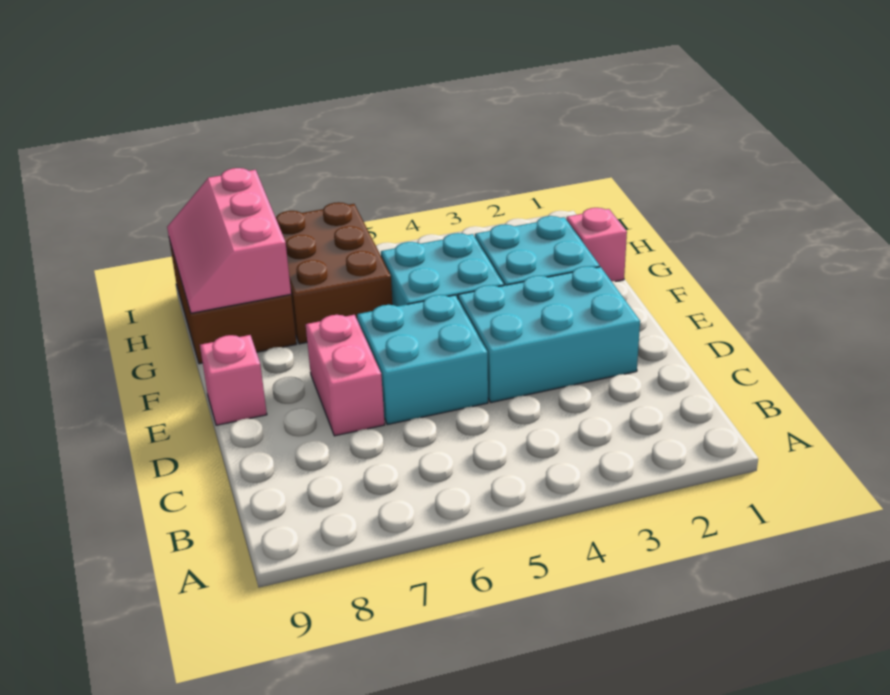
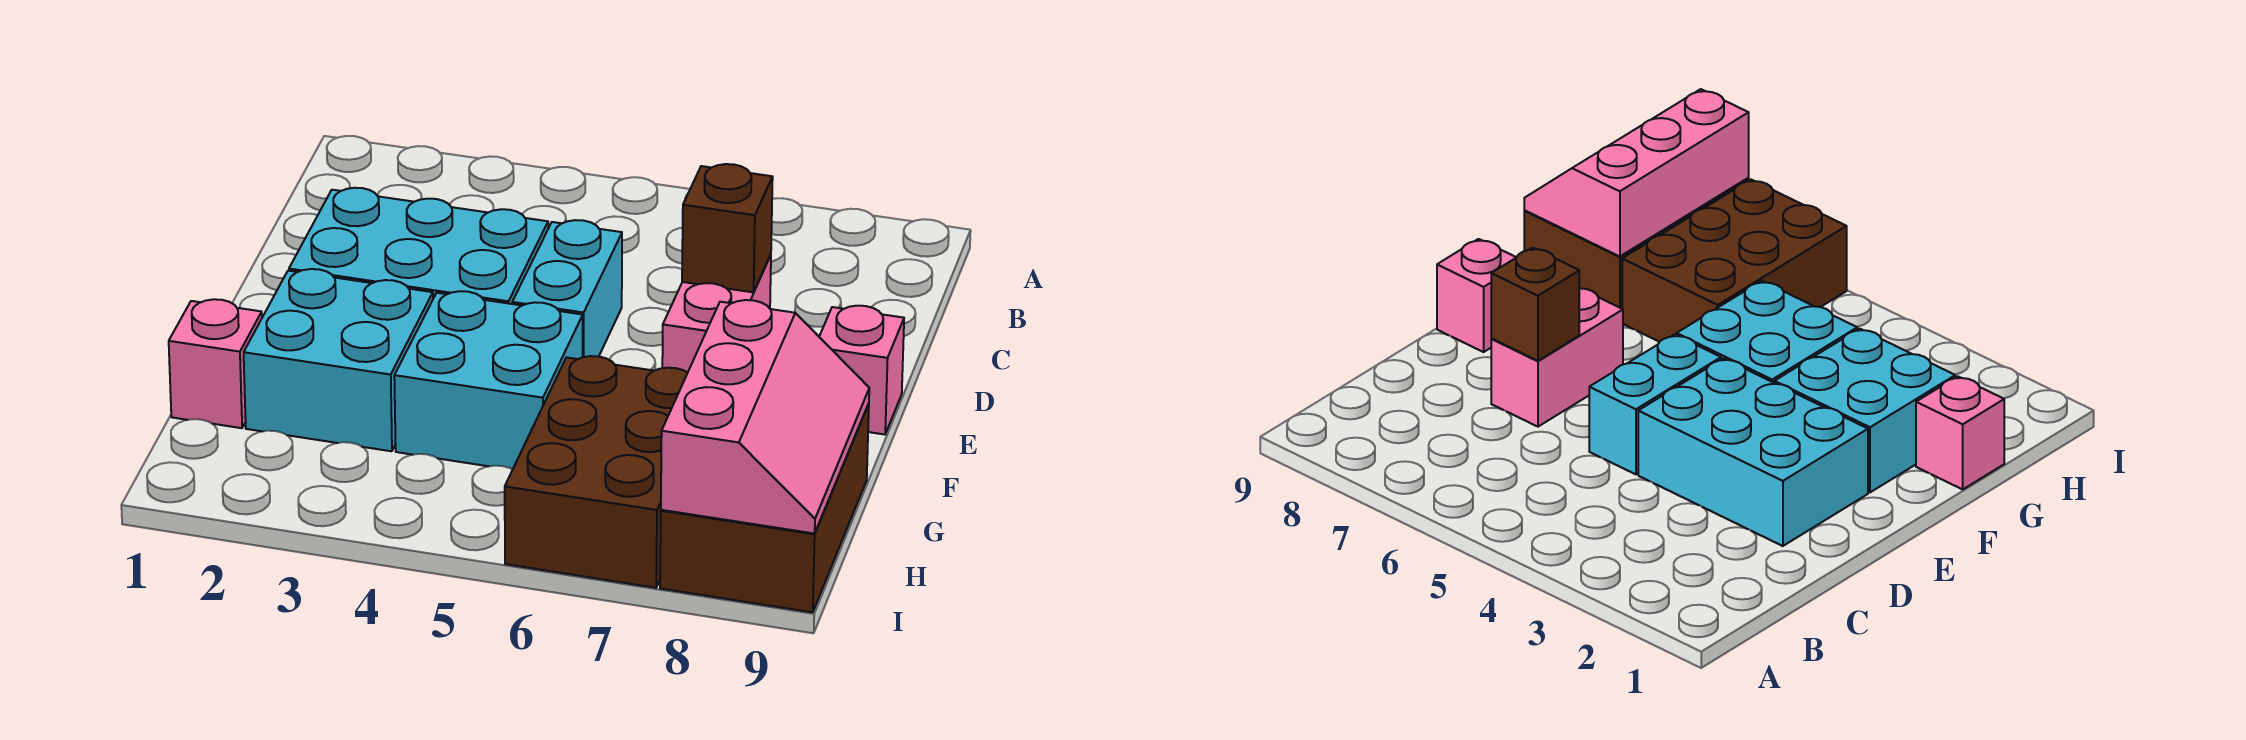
cyan 2x2 brick [357,295,488,425] -> cyan 1x2 brick [512,220,622,357]
none -> brown 1x1 brick [682,164,773,292]

